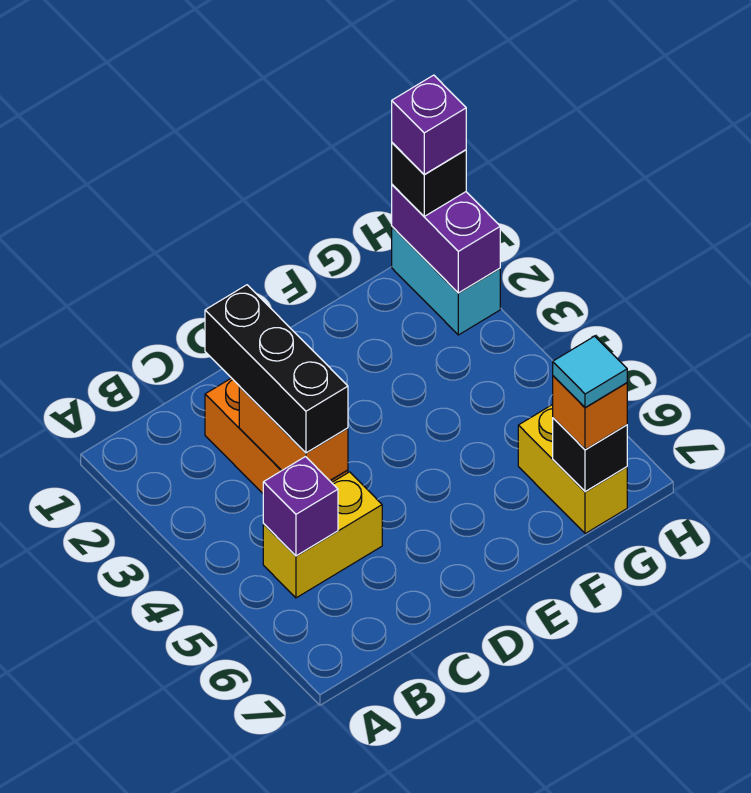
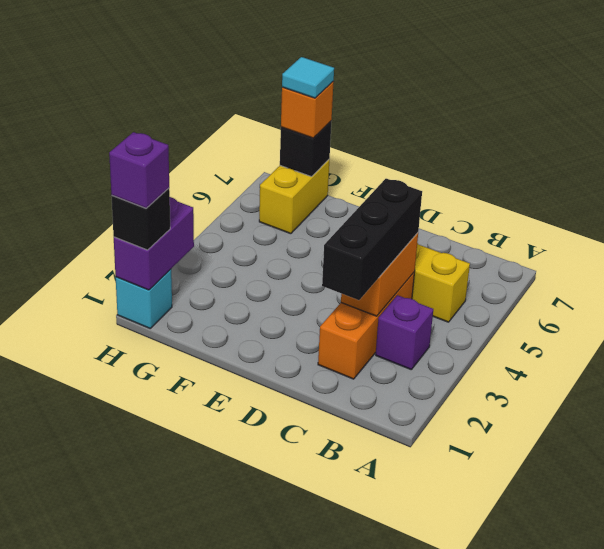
purple 1x1 brick [263,457,338,556] -> purple 1x1 brick moved to [376,295,433,369]
cyan 1x2 brick [392,227,500,335] -> cyan 1x1 brick [116,269,172,328]

